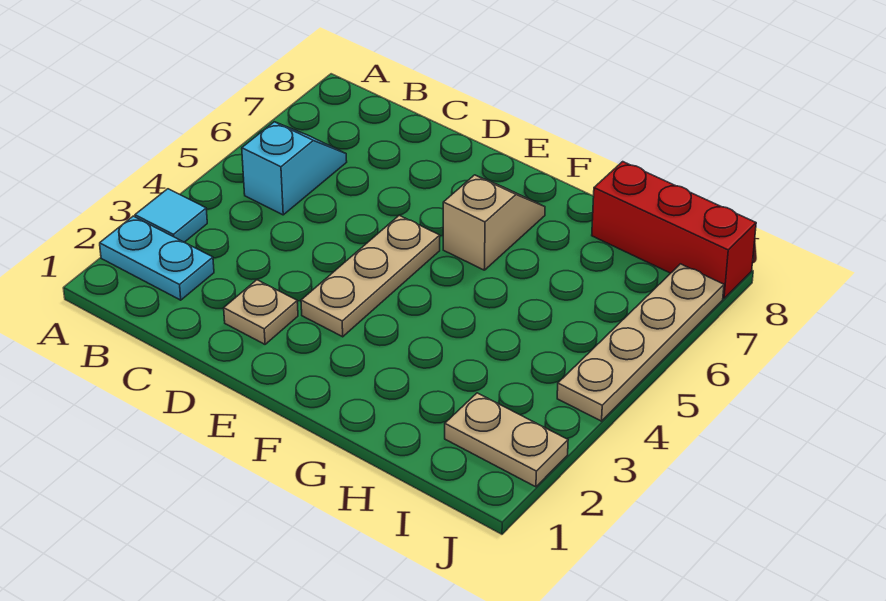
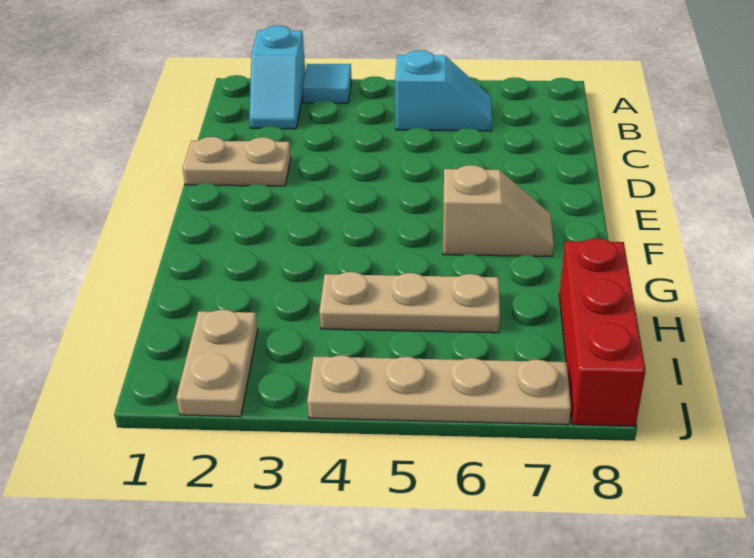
cyan 1x2 plate [100,216,214,300] -> cyan 1x2 slope [249,25,305,129]
tan 1x1 plate [224,280,298,344] -> tan 1x2 plate [183,137,291,186]
tan 1x3 plate [301,215,440,337] -> tan 1x3 plate moved to [319,272,500,333]

